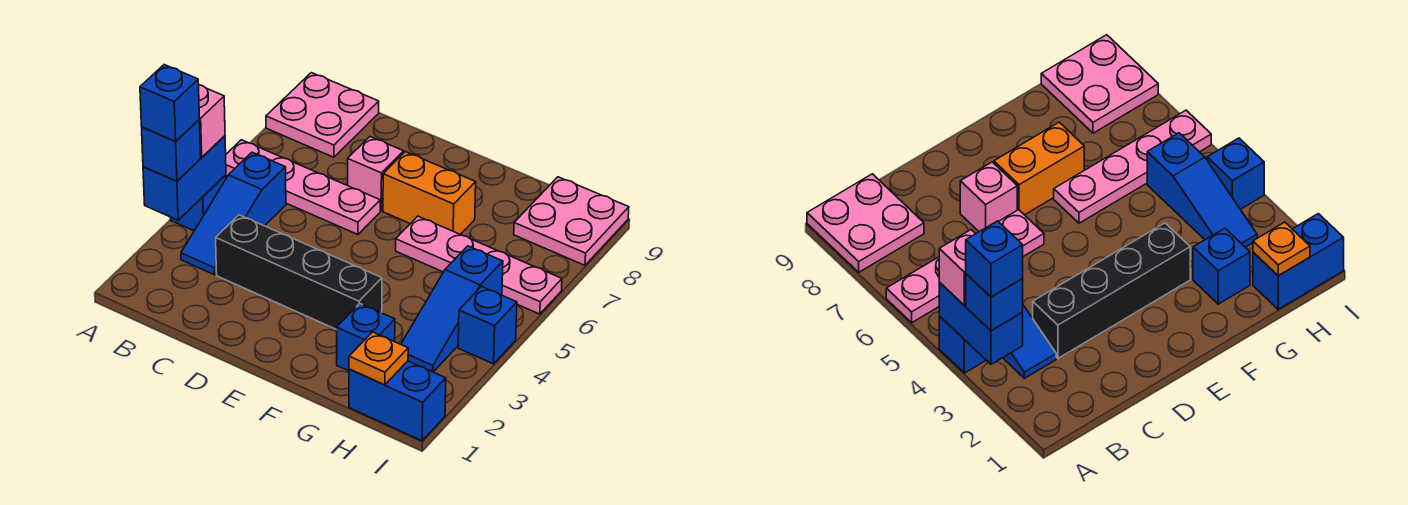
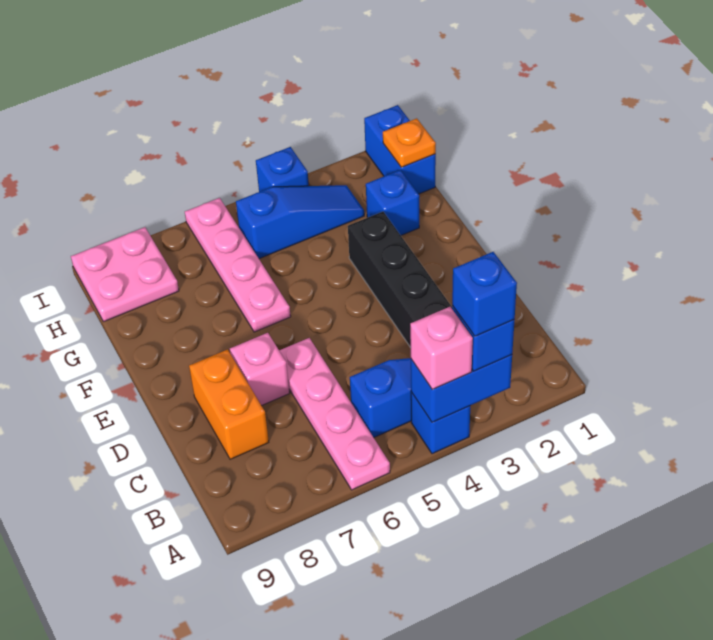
pink 2x2 plate [266,73,379,157] -> none
orange 1x2 brick [383,152,476,235] -> orange 1x2 brick moved to [189,350,269,459]

